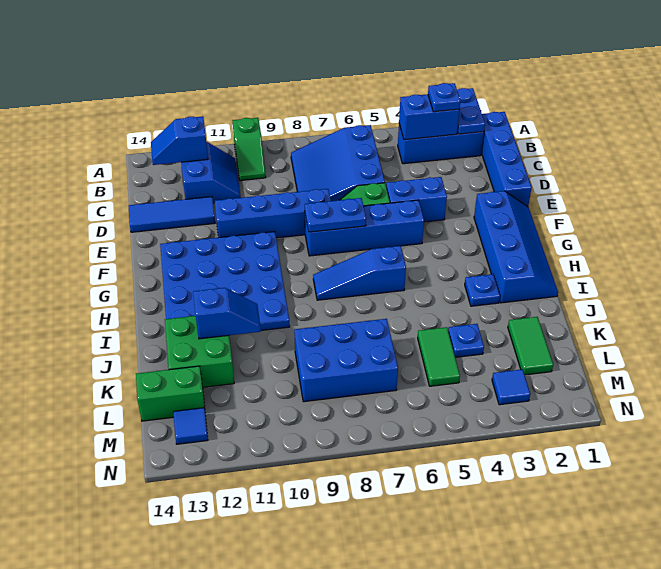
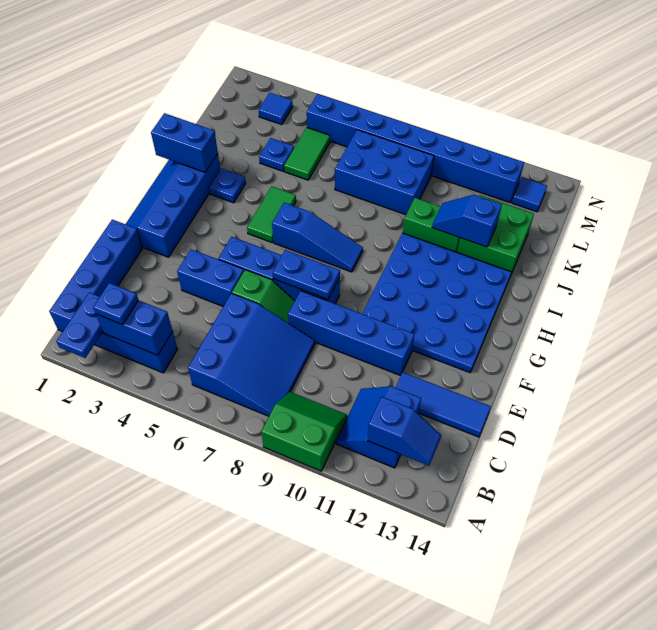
green 1x2 slope [232,118,266,181] -> green 2x2 slope [261,392,347,471]
none -> blue 1x2 brick [151,113,218,172]
green 1x2 tile [508,317,553,375] -> green 1x2 tile moved to [247,186,296,242]
green 1x2 brick [136,366,205,421] -> green 1x2 brick moved to [403,198,460,252]
none -> blue 1x8 brick [307,94,524,202]

